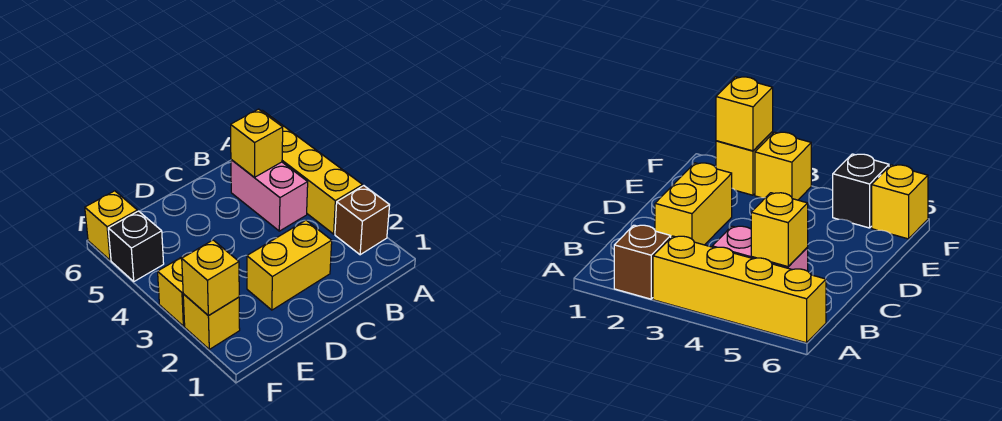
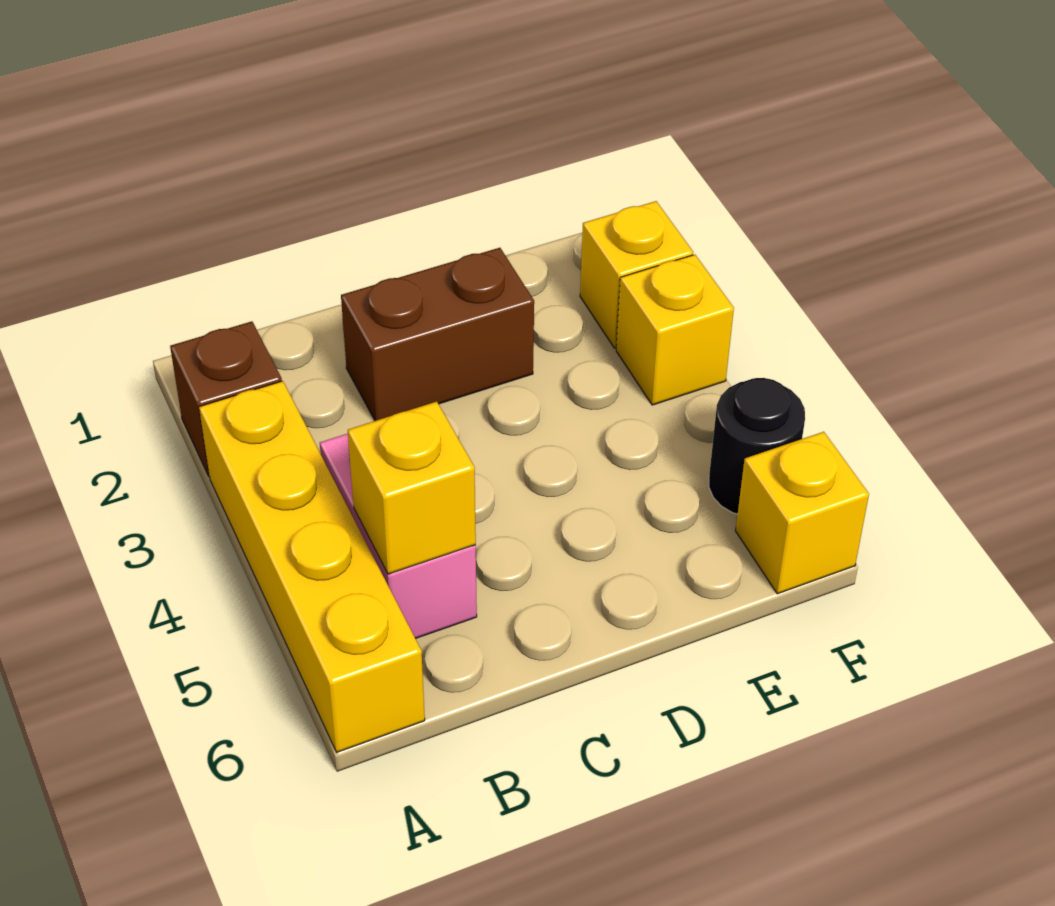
yellow 1x2 brick [247,220,332,310] -> brown 1x2 brick [341,248,534,421]
yellow 1x1 brick [182,240,239,316] -> none
black 1x1 brick [108,211,164,281] -> black 1x1 round brick [709,378,805,514]

